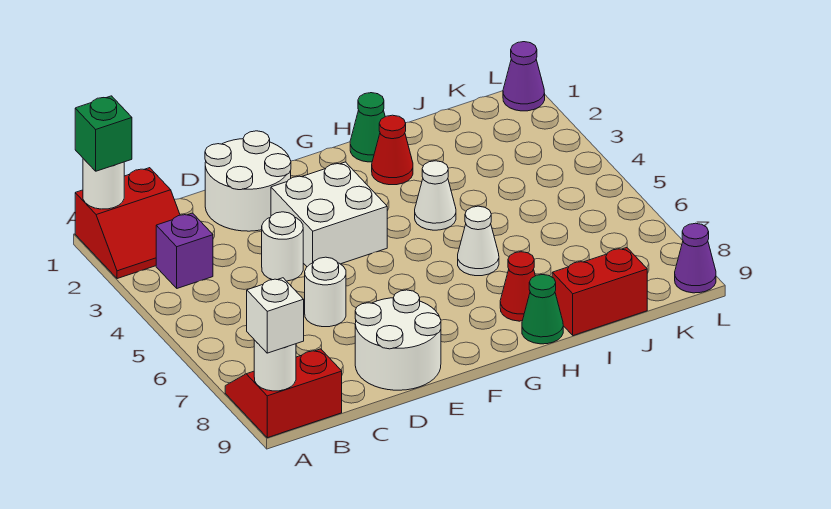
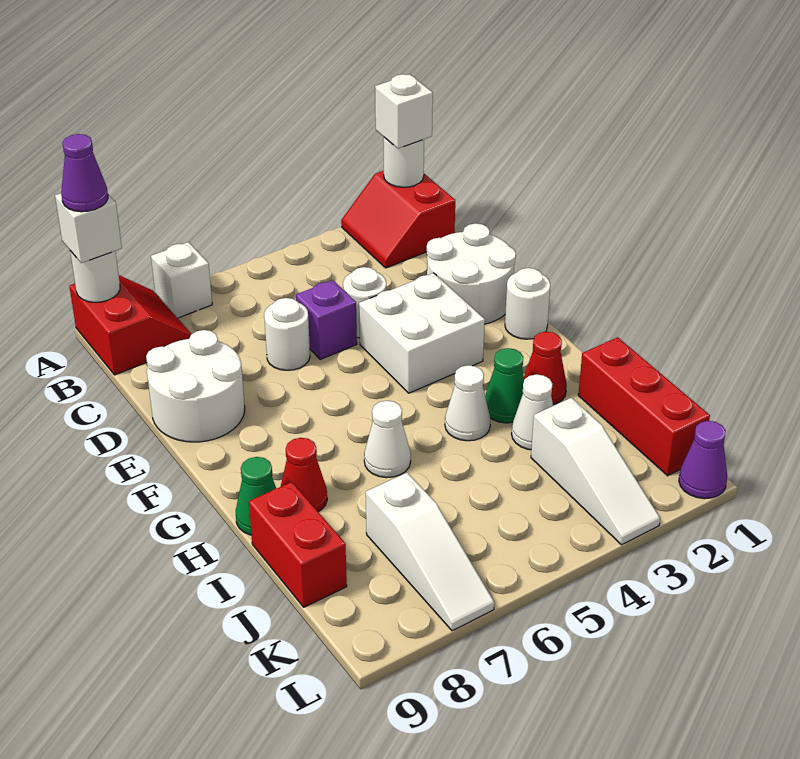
green 1x1 brick [75,96,132,171] -> white 1x1 brick [375,74,433,149]
none -> white 1x1 brick [151,242,212,318]
purple 1x1 brick [156,213,213,288] -> purple 1x1 brick moved to [296,280,357,360]
none -> white 1x1 round brick [505,268,550,339]
green 1x1 cone [350,93,385,162] -> green 1x1 cone moved to [485,348,524,423]
none -> red 1x3 brick [578,337,710,476]
none -> white 1x1 cone [511,374,553,450]
none -> white 1x3 slope [531,398,660,545]
none -> white 1x3 slope [366,473,494,631]
purple 1x1 cone [675,223,716,293] -> purple 1x1 cone moved to [61,134,108,212]

